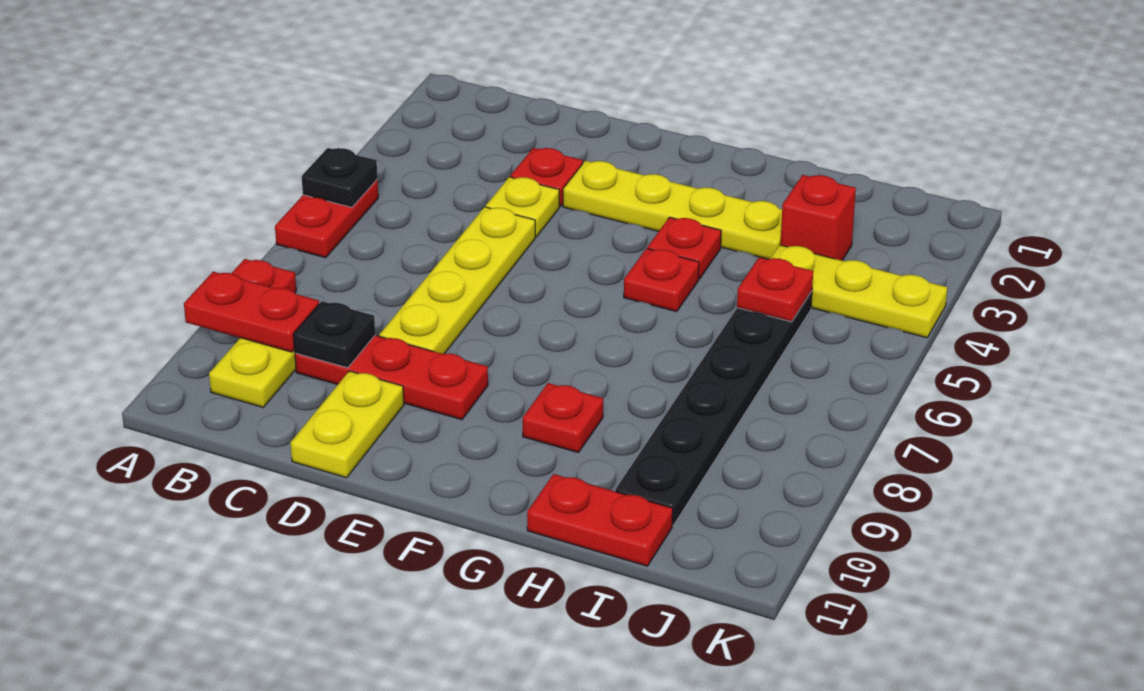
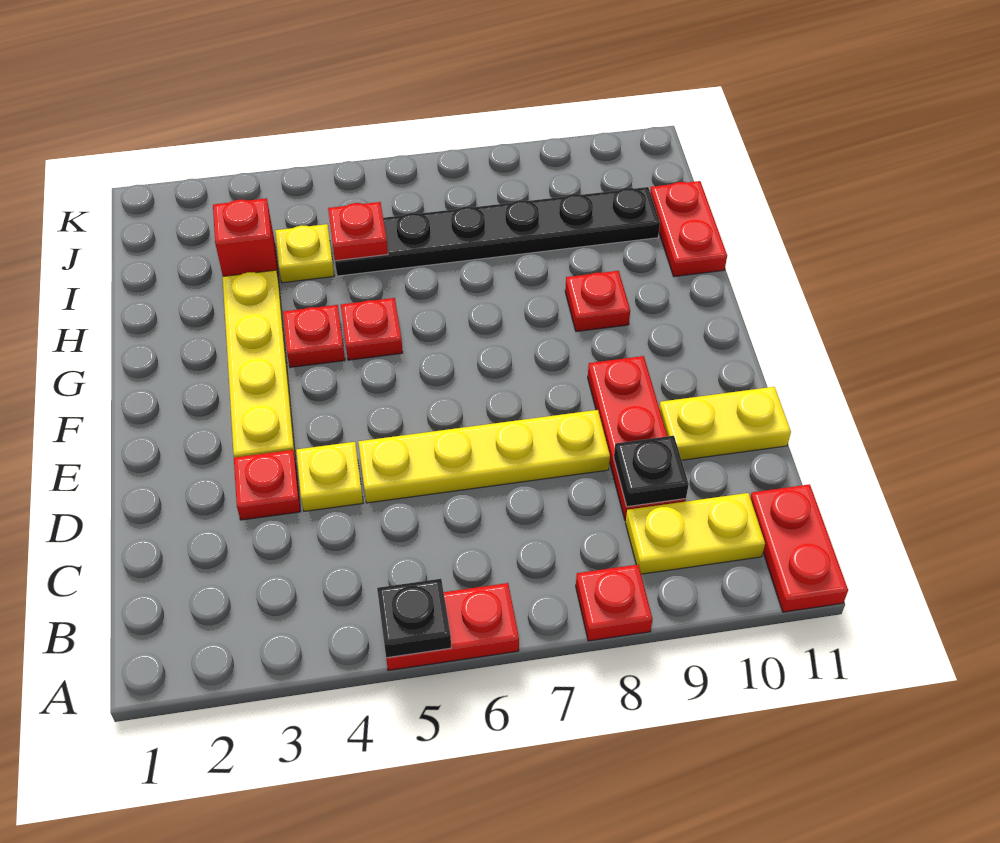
red 1x2 plate [184,272,319,352] -> red 1x2 plate moved to [750,484,848,612]
yellow 1x3 plate [770,245,947,338] -> yellow 1x1 plate [275,224,334,283]

